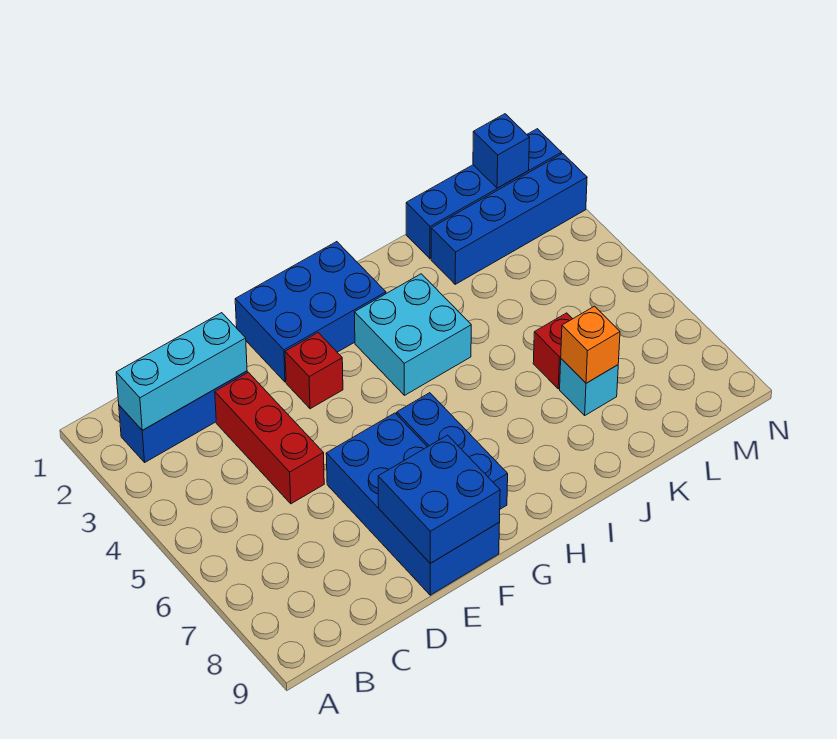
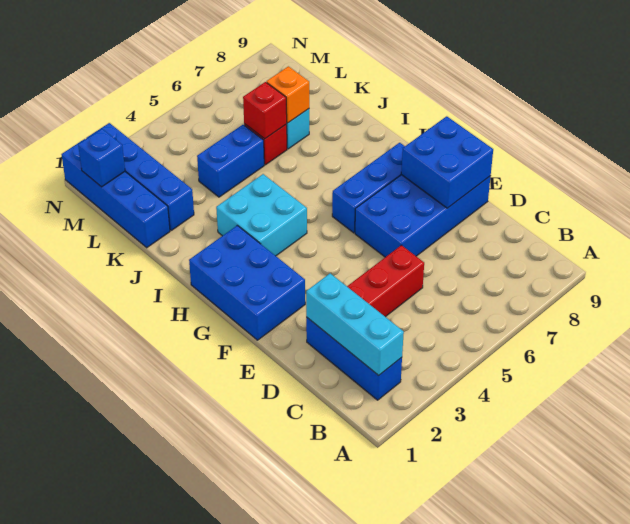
red 1x1 brick [285,333,343,409] -> red 1x1 brick moved to [243,82,287,139]
none -> blue 1x2 brick [197,125,264,197]

